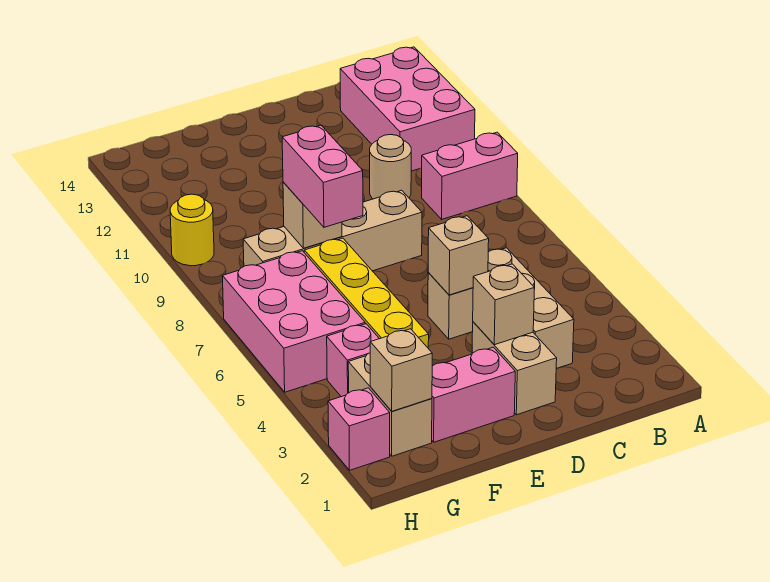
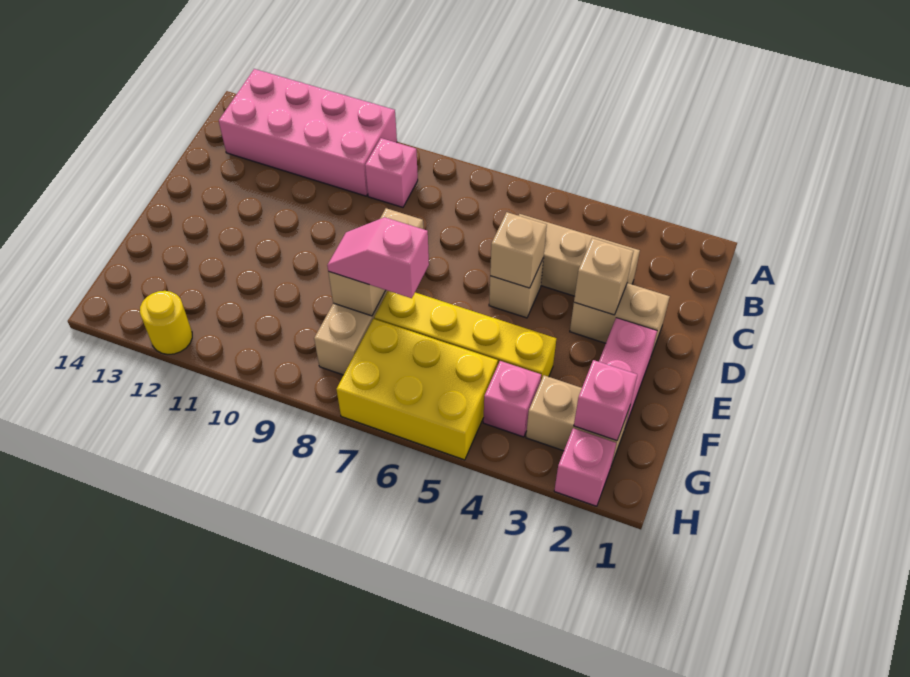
pink 1x2 brick [422,132,518,219] -> pink 1x1 brick [365,138,418,207]
pink 2x3 brick [340,47,475,171] -> pink 2x4 brick [219,69,397,196]
tan 1x1 round brick [370,135,411,199] -> none
pink 1x2 brick [282,125,363,227] -> pink 1x2 slope [327,217,429,298]
tan 1x1 brick [370,329,432,411] -> pink 1x1 brick [574,360,637,441]
pink 2x3 brick [223,251,365,392] -> yellow 2x3 brick [336,319,498,460]
yellow 1x1 round brick [170,194,214,266] -> yellow 1x1 round brick moved to [140,291,192,354]

